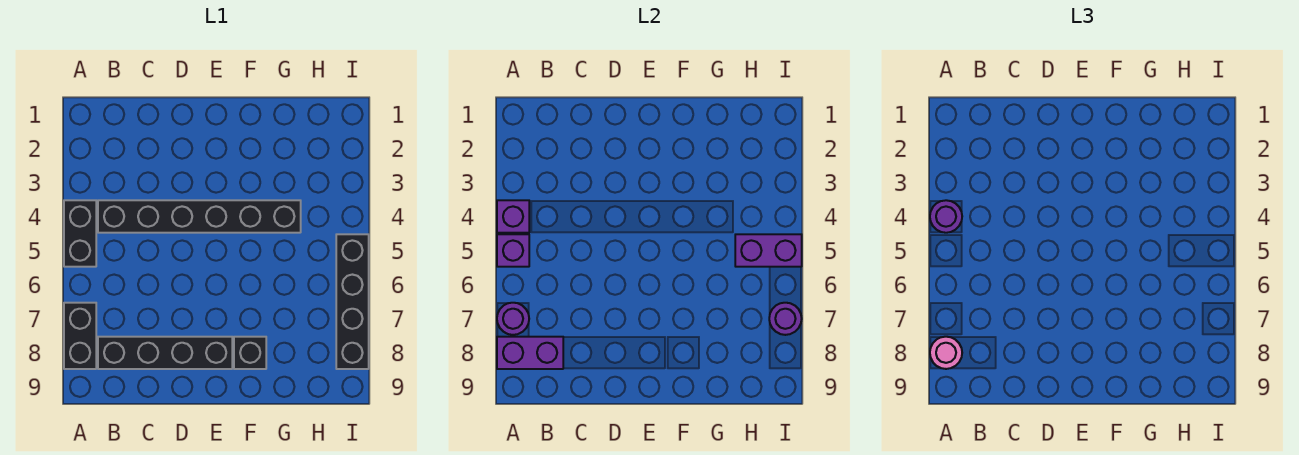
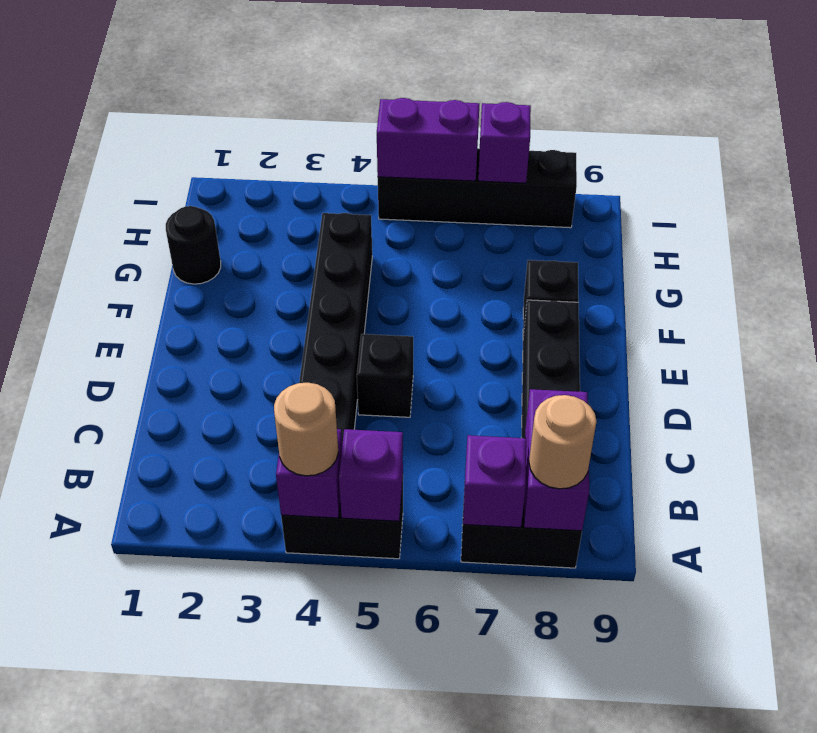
purple 1x1 round brick [930,200,962,233] -> tan 1x1 round brick [274,383,338,476]
purple 1x1 round brick [497,303,529,335] -> purple 1x1 brick [463,435,526,528]
pink 1x1 round brick [930,337,962,369] -> tan 1x1 round brick [529,395,597,489]
none -> black 1x1 brick [357,334,413,417]
none -> black 1x1 round brick [166,206,221,284]
purple 1x2 brick [735,234,802,267] -> purple 1x2 brick turned to [377,98,479,181]
purple 1x1 round brick [769,303,802,335] -> purple 1x1 brick [478,102,531,183]

